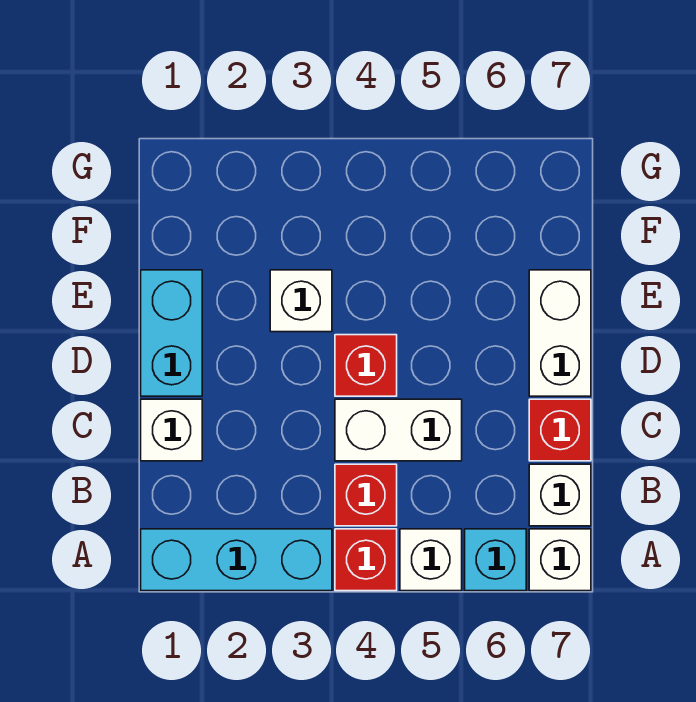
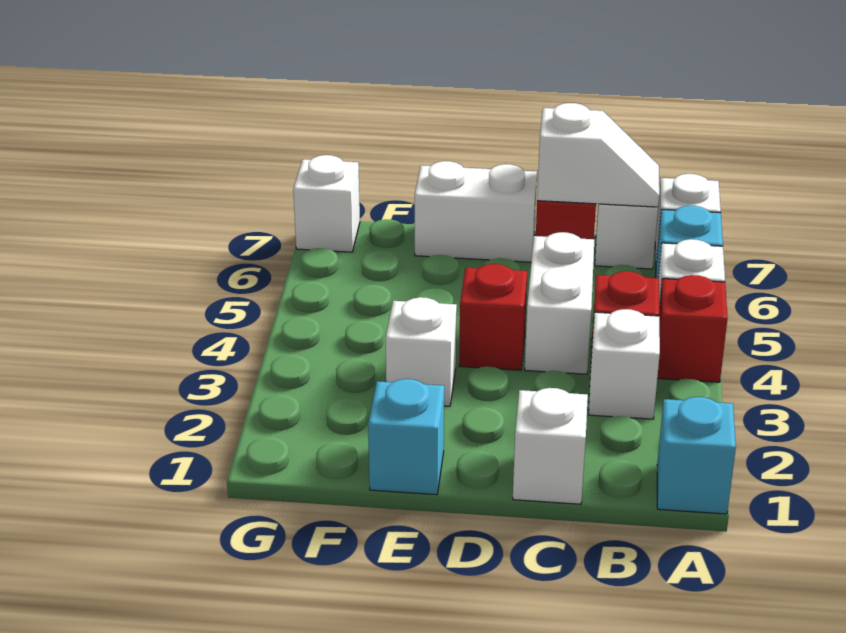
cyan 1x3 brick [141,529,332,591] -> cyan 1x1 brick [657,397,736,514]
none -> white 1x1 brick [589,309,660,419]
none -> white 1x2 slope [537,103,659,207]
cyan 1x2 brick [141,270,202,396] -> cyan 1x1 brick [368,379,444,495]
none -> white 1x1 brick [293,155,360,252]

